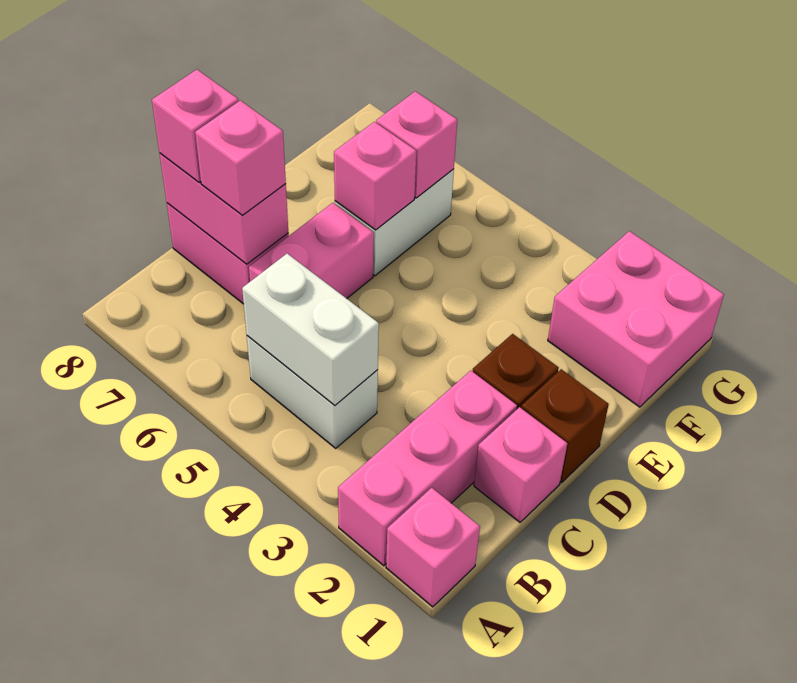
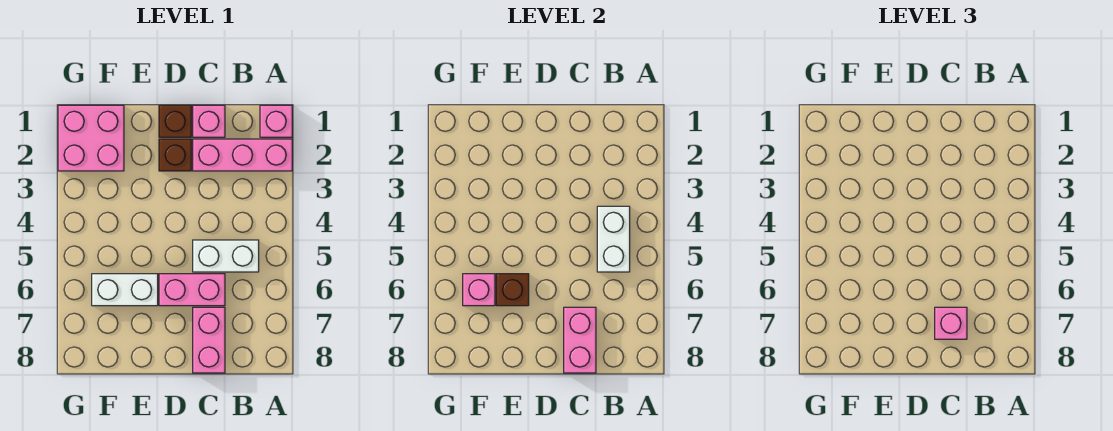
white 1x2 brick [247,336,378,448] -> white 1x2 brick turned to [193,240,259,272]
pink 1x1 brick [152,70,238,182] -> none
pink 1x1 brick [334,122,416,230] -> brown 1x1 brick [496,274,529,306]

